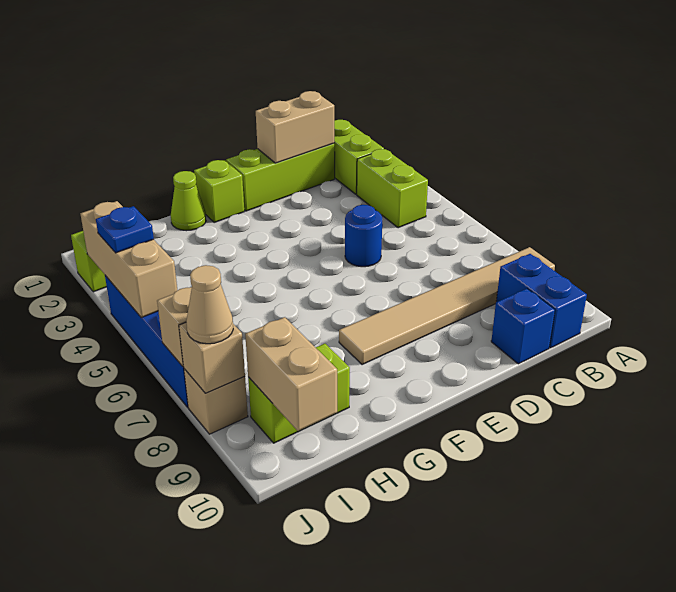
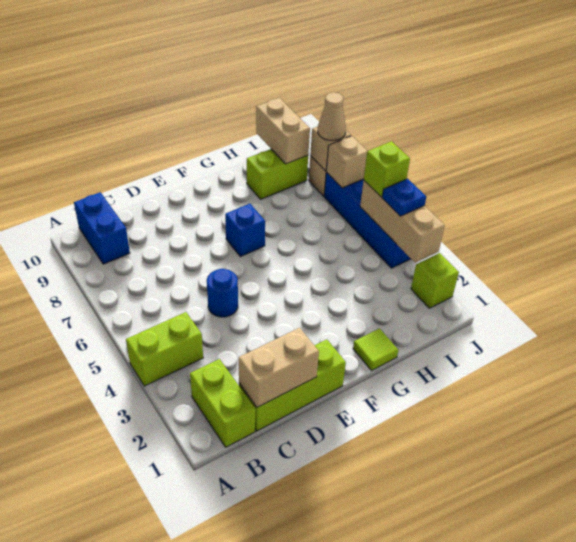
tan 1x6 tile [339,247,555,365] -> none
lime 1x2 brick [357,149,428,228] -> lime 1x2 brick turned to [126,312,203,386]
blue 1x1 brick [491,289,555,364] -> blue 1x1 brick moved to [225,204,265,257]
lime 1x1 brick [194,160,244,223] -> lime 1x1 brick moved to [364,141,410,197]
lime 1x1 cone [171,171,206,231] -> lime 1x1 tile [353,328,398,371]

